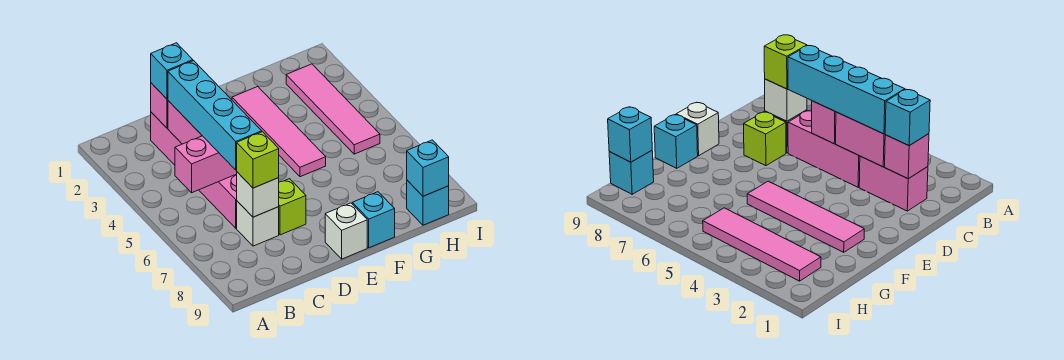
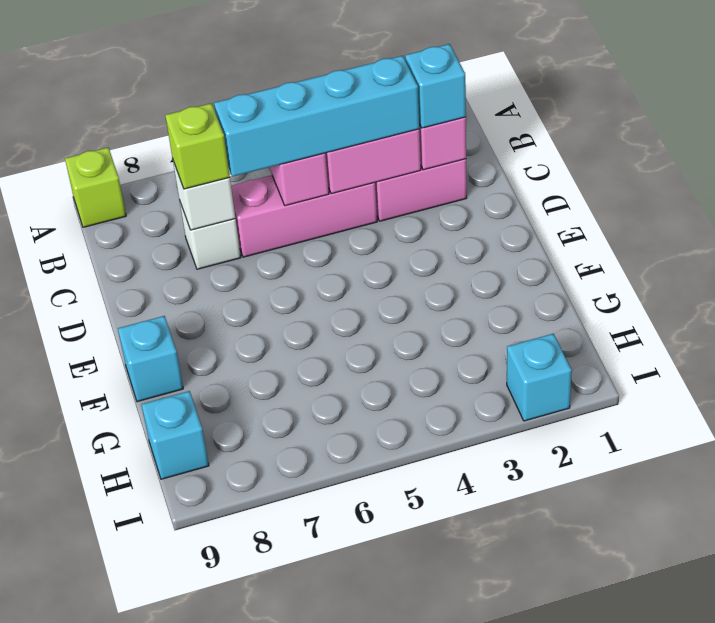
lime 1x1 brick [279,179,306,235] -> lime 1x1 brick moved to [65,148,126,227]
white 1x1 brick [325,203,367,259] -> none
pink 1x4 tile [232,87,326,177] -> none
pink 1x4 tile [286,64,380,154] -> none
cyan 1x1 brick [407,140,449,196] -> cyan 1x1 brick moved to [507,334,572,421]

